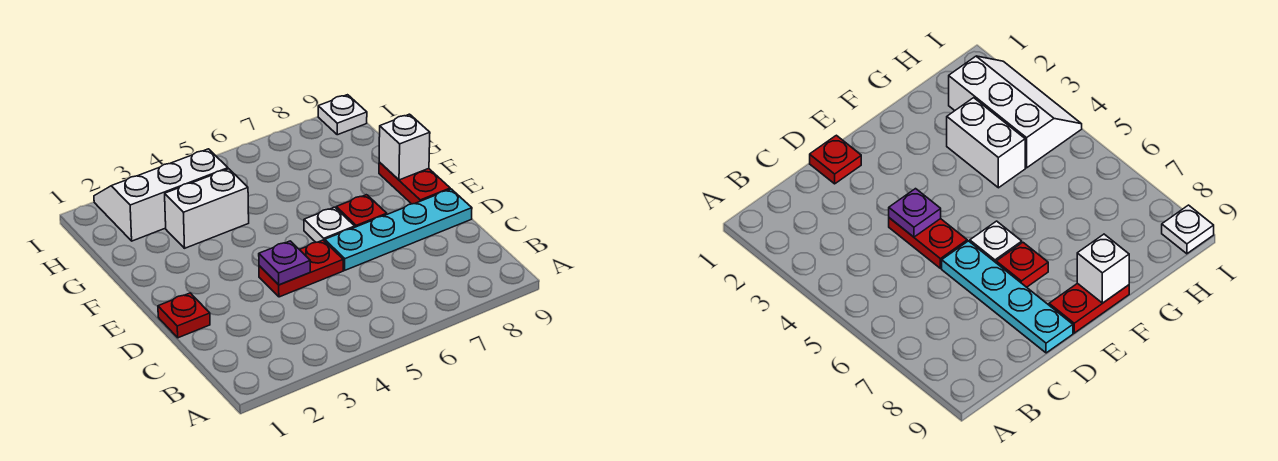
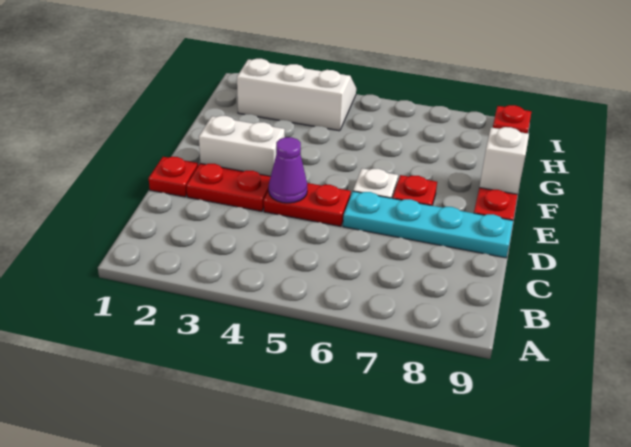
none -> red 1x2 plate [186,163,271,211]
purple 1x1 plate [259,241,310,285] -> purple 1x1 cone [269,137,308,203]
white 1x2 brick [165,169,249,248] -> white 1x2 brick moved to [199,116,285,176]
white 1x1 plate [318,95,367,135] -> red 1x1 plate [493,105,531,133]

